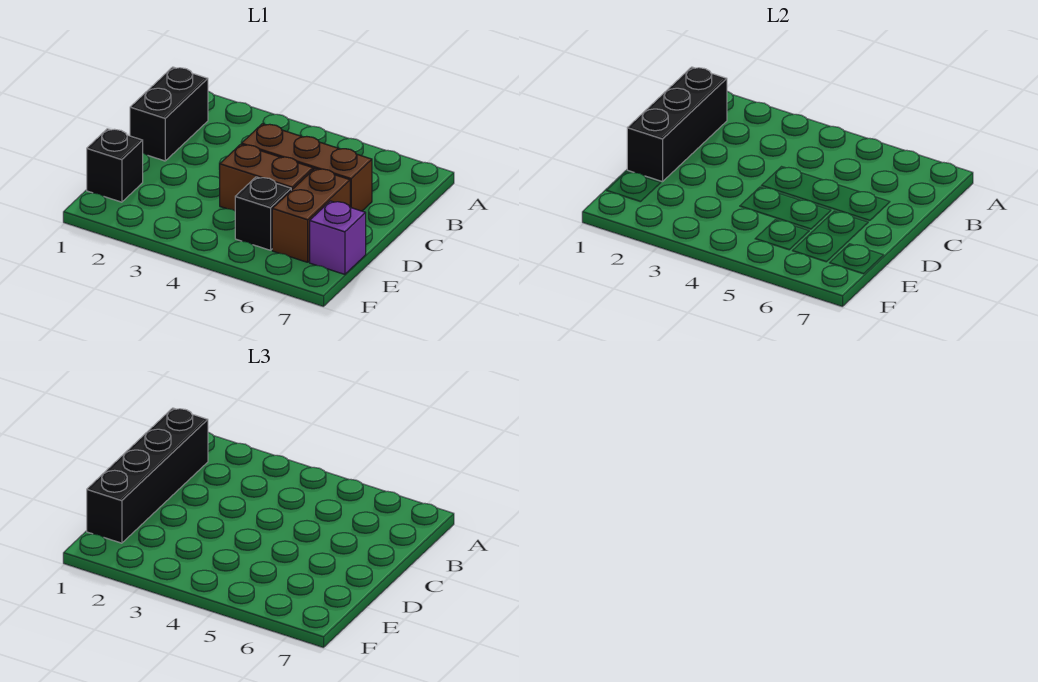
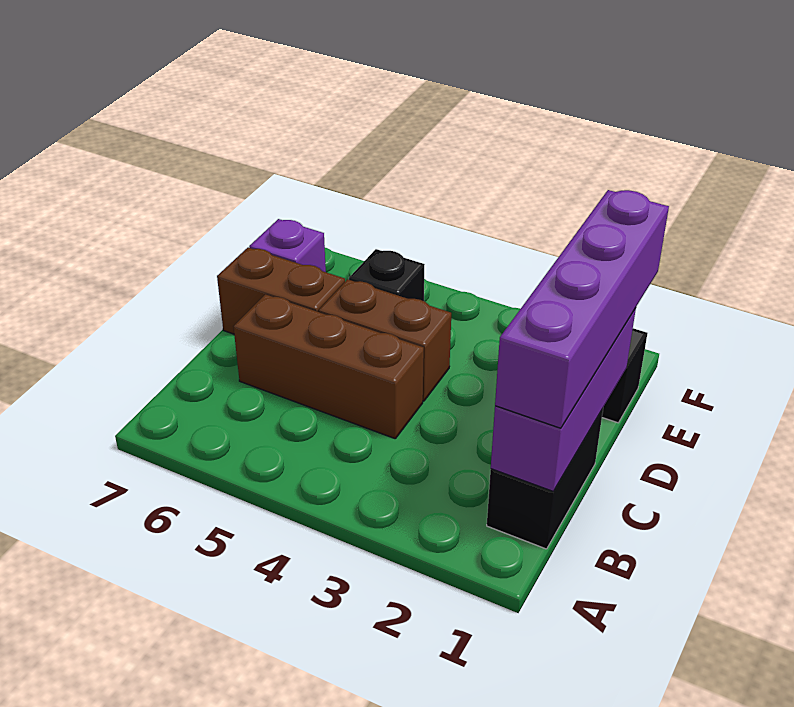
black 1x3 brick [627,67,727,182] -> purple 1x3 brick [491,308,636,491]
black 1x4 brick [87,408,208,543] -> purple 1x4 brick [495,190,669,428]
brown 1x2 brick [272,169,350,262] -> brown 1x2 brick turned to [217,247,345,334]

